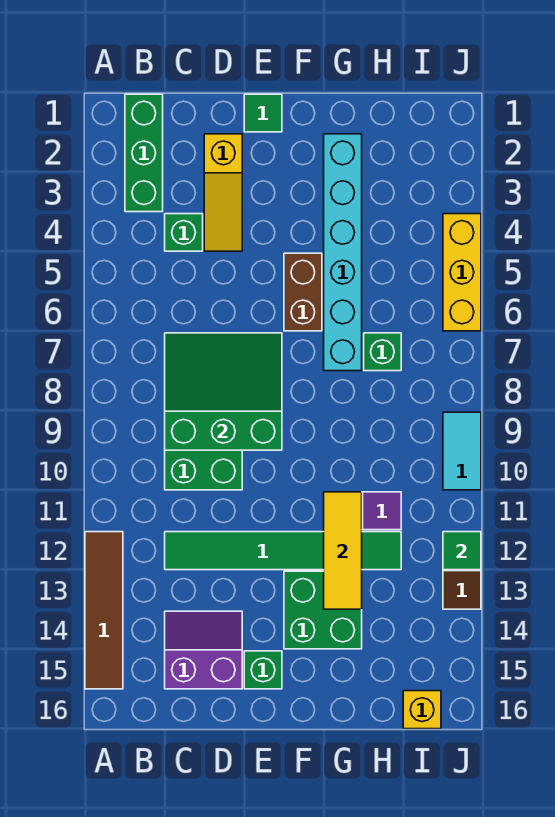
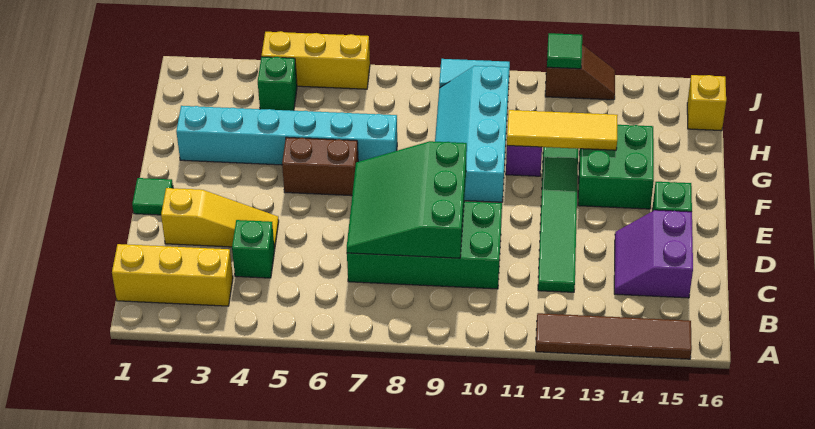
green 1x3 brick [125,94,163,212] -> yellow 1x3 brick [112,244,233,306]
none -> cyan 2x4 slope [435,66,509,202]
green 1x1 brick [364,333,401,371] -> green 1x1 brick moved to [258,57,297,111]

